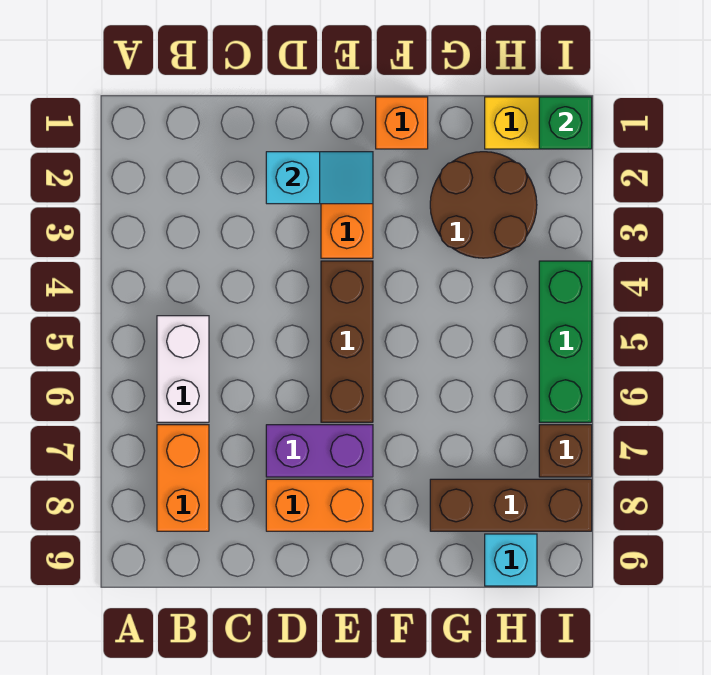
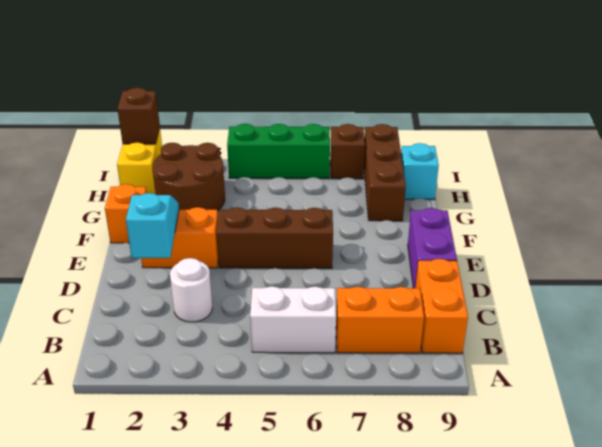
none -> white 1x1 round brick [170,258,213,322]
purple 1x2 brick [266,425,373,477] -> purple 1x2 brick moved to [408,208,457,288]
orange 1x2 brick [266,479,373,531] -> orange 1x2 brick moved to [415,259,468,353]
green 1x1 brick [539,97,592,149] -> brown 1x1 brick [117,88,160,144]

